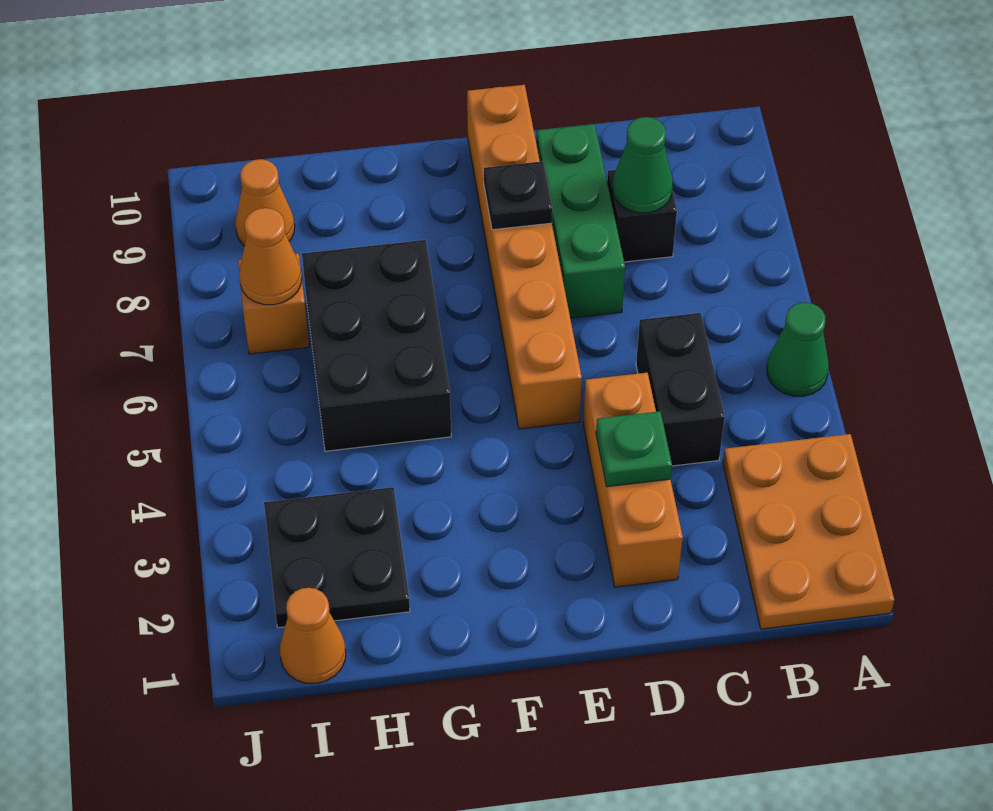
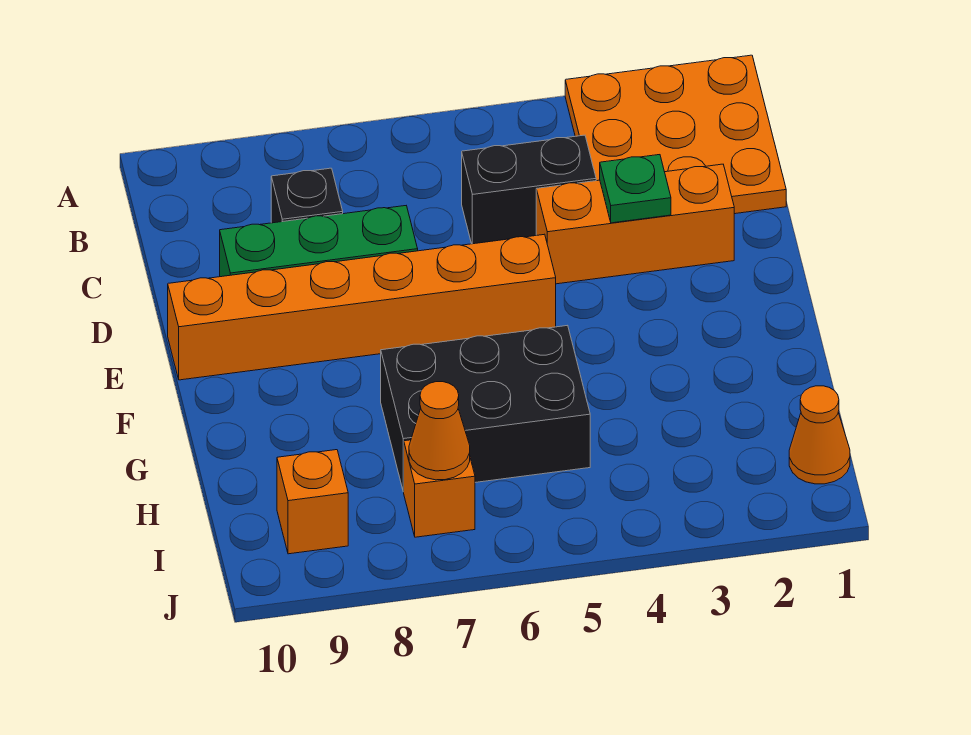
orange 2x3 plate [723,434,894,629] -> orange 3x3 plate [565,55,786,214]
green 1x1 cone [767,302,829,396] -> none
green 1x1 cone [613,117,673,213] -> none
black 1x1 plate [484,161,552,230] -> none
black 2x2 plate [264,487,410,628] -> none
orange 1x1 cone [235,159,295,246] -> orange 1x1 brick [277,450,348,554]

